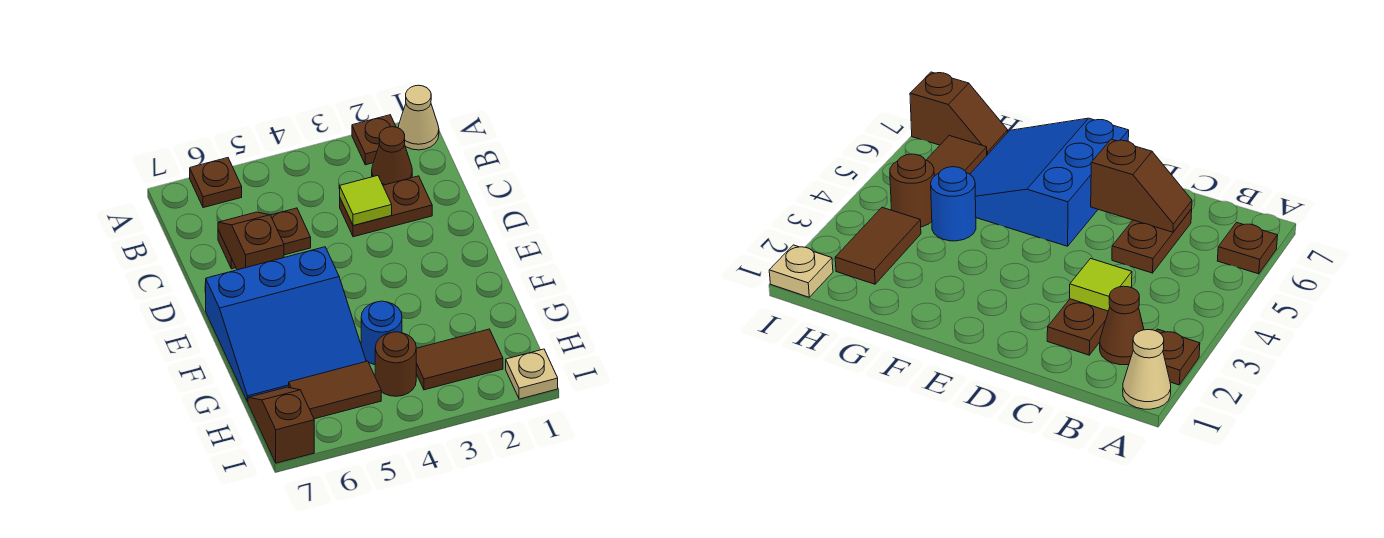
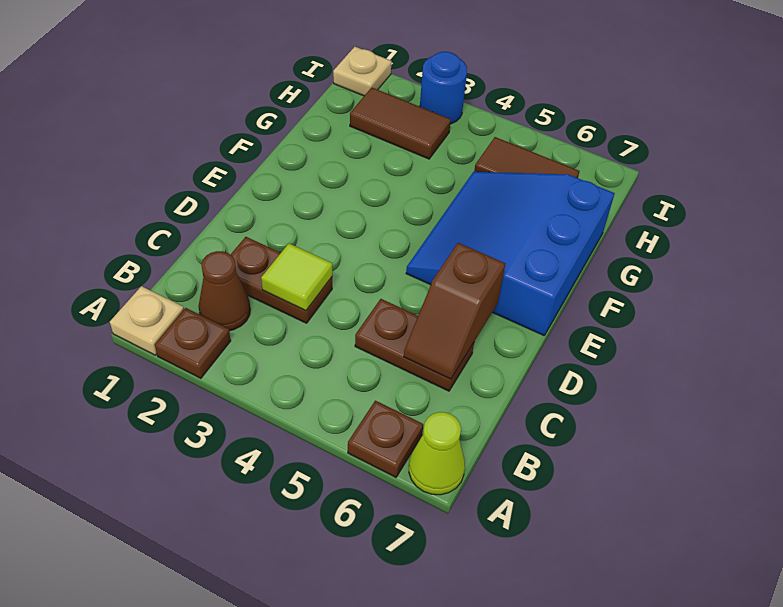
tan 1x1 cone [398,85,439,150] -> tan 1x1 plate [110,286,184,355]
none -> lime 1x1 cone [409,412,465,495]
blue 3x3 slope [206,247,366,402] -> blue 3x3 slope turned to [406,172,615,335]
blue 1x1 round brick [361,301,402,365] -> blue 1x1 round brick moved to [420,52,467,124]
brown 1x1 round brick [375,332,416,396] -> none
brown 1x2 slope [248,387,314,463] -> none

